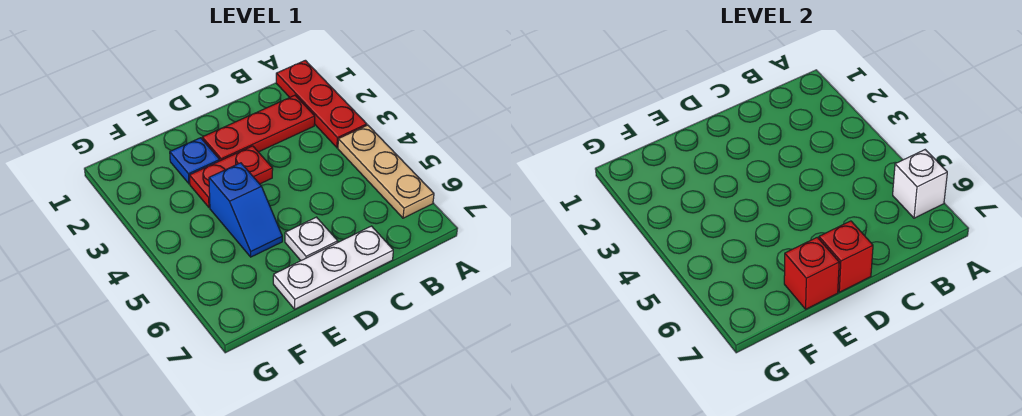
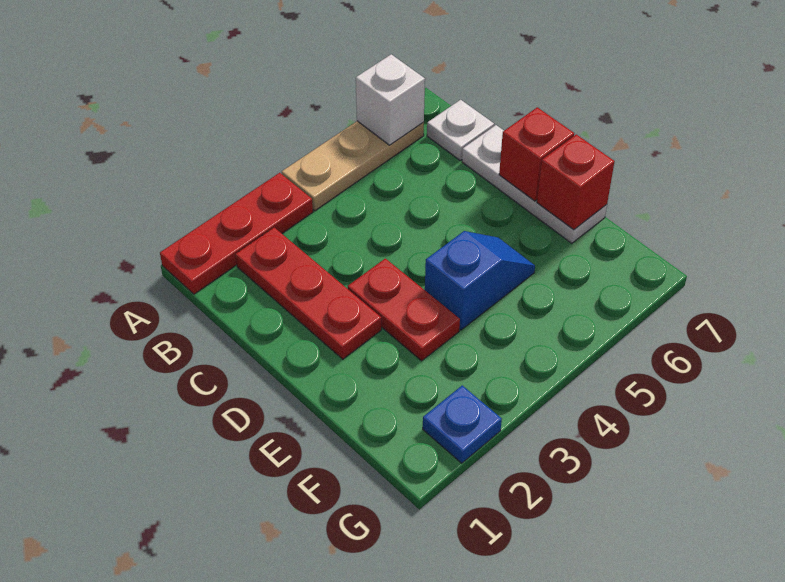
white 1x1 plate [285,217,338,260] -> white 1x1 plate moved to [427,100,494,160]
blue 1x1 plate [170,138,220,184] -> blue 1x1 plate moved to [423,385,502,463]

